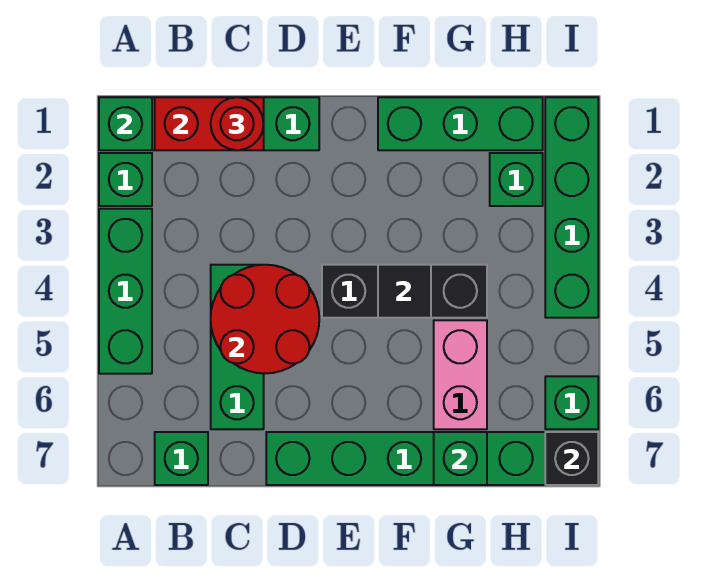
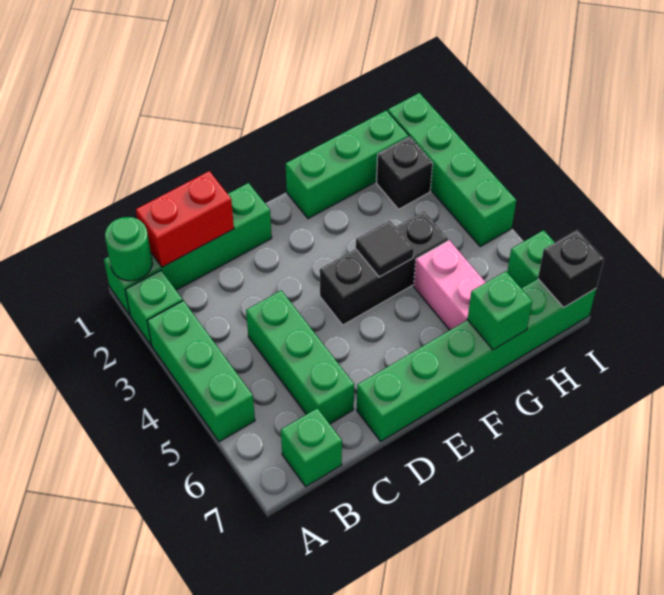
green 1x1 brick [99,97,152,150] -> green 1x1 round brick [105,217,152,281]
red 1x1 round brick [211,97,264,150] -> none
red 2x2 round brick [211,265,319,373] -> none
green 1x1 brick [490,153,543,206] -> black 1x1 brick [376,137,433,209]

